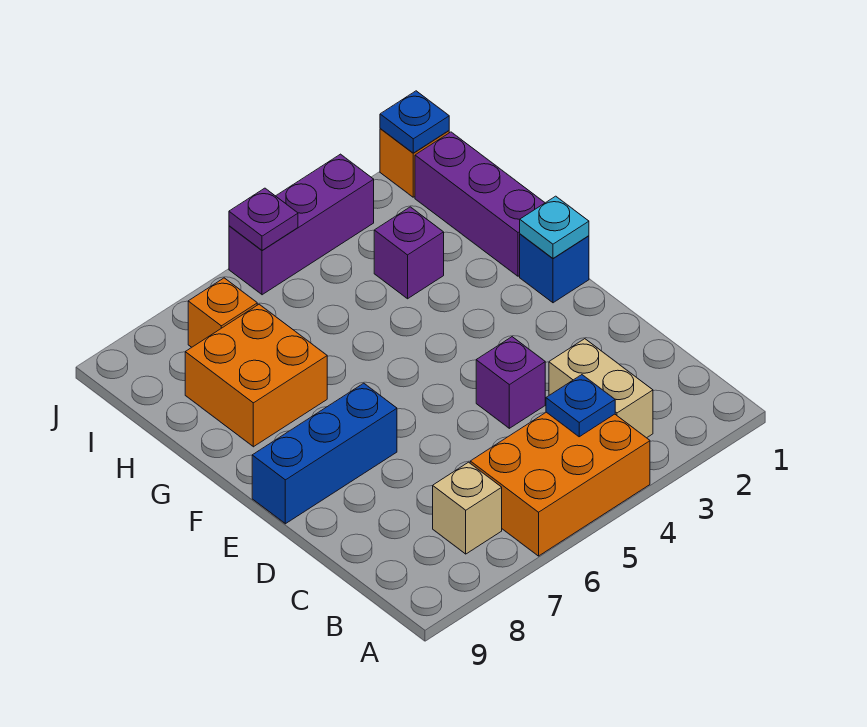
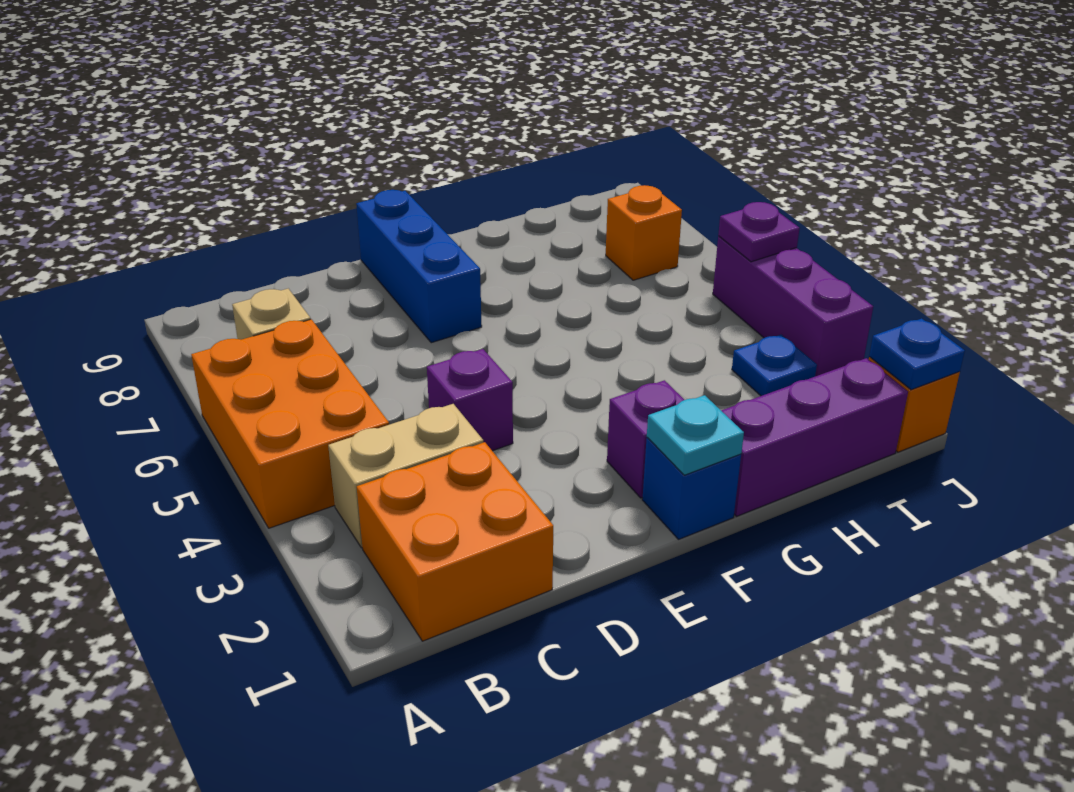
blue 1x1 plate [546,375,615,437] -> blue 1x1 plate moved to [732,335,817,396]
orange 2x2 brick [185,304,327,447] -> orange 2x2 brick moved to [357,442,553,641]
purple 1x1 brick [374,207,444,299] -> purple 1x1 brick moved to [607,380,684,498]

